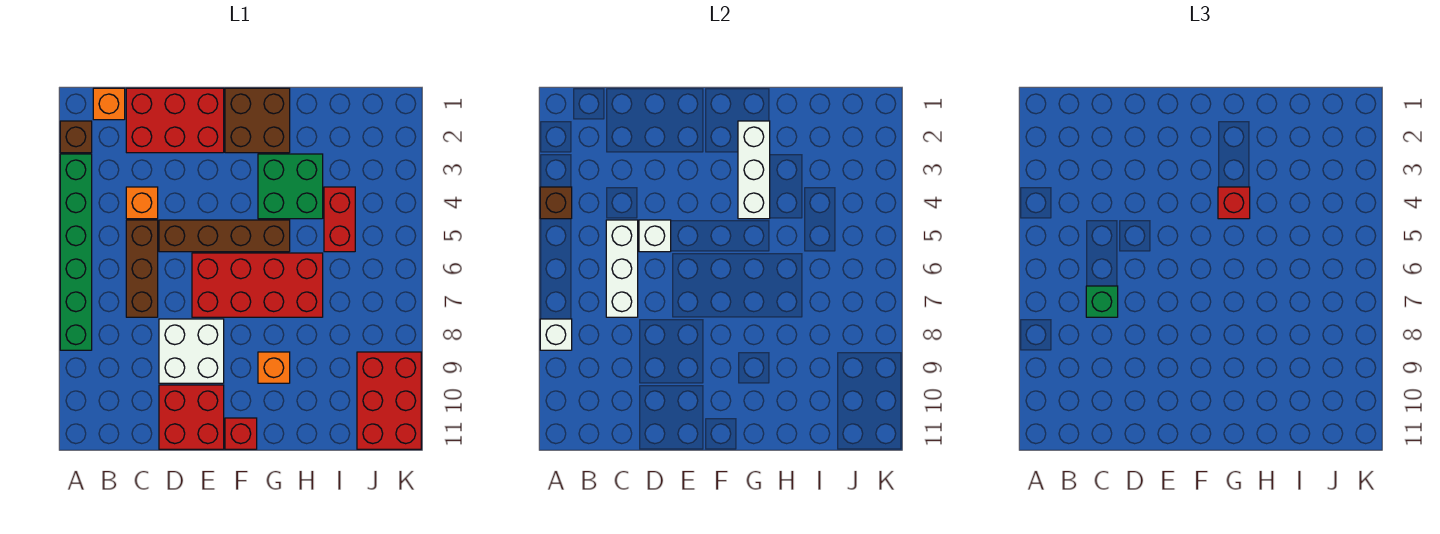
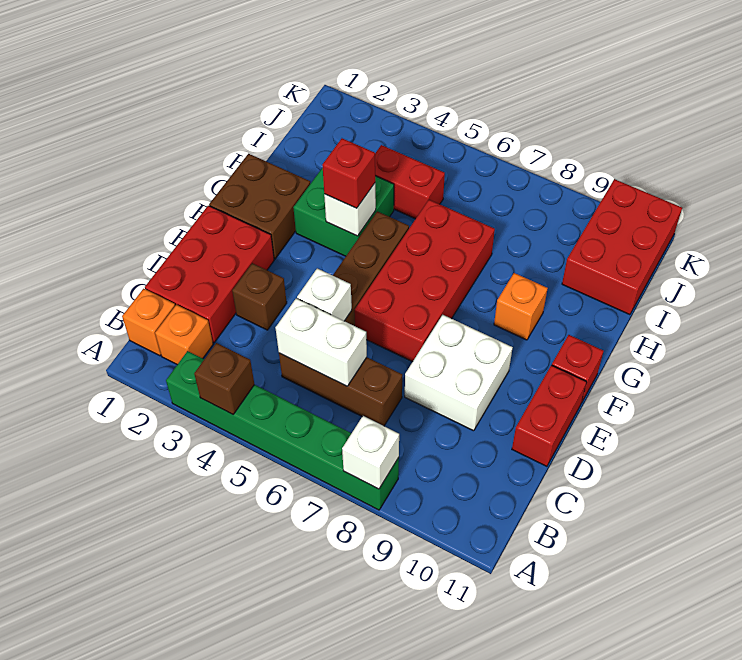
brown 1x1 brick [60,121,92,153] -> brown 1x1 brick moved to [232,263,287,330]
orange 1x1 brick [126,187,158,219] -> orange 1x1 brick moved to [155,305,213,365]
white 1x3 brick [606,220,638,317] -> white 1x2 brick [276,298,367,386]
green 1x1 brick [1086,286,1118,317] -> none
red 2x2 brick [159,385,224,449] -> red 1x2 brick [512,365,586,466]
white 1x3 brick [738,121,770,219] -> white 1x1 brick [324,183,376,236]
red 2x3 brick [357,352,421,449] -> red 2x3 brick turned to [562,179,682,315]

